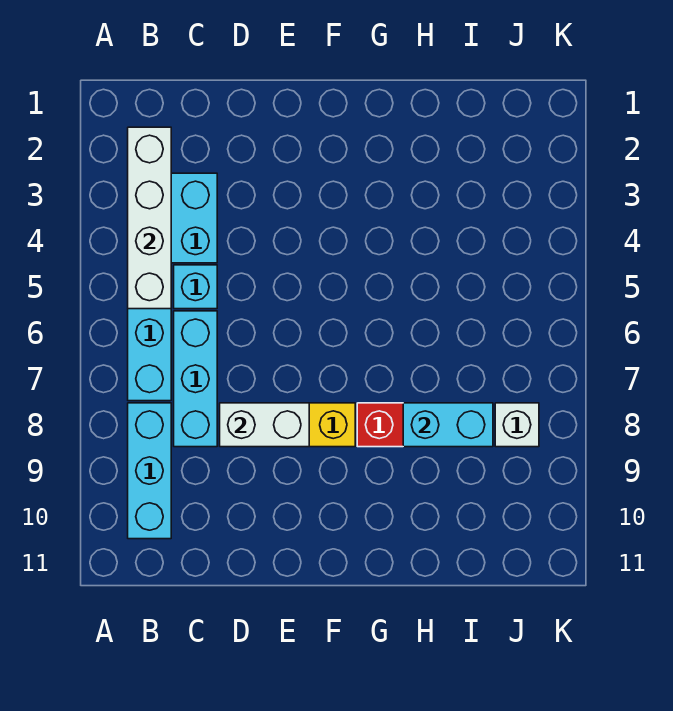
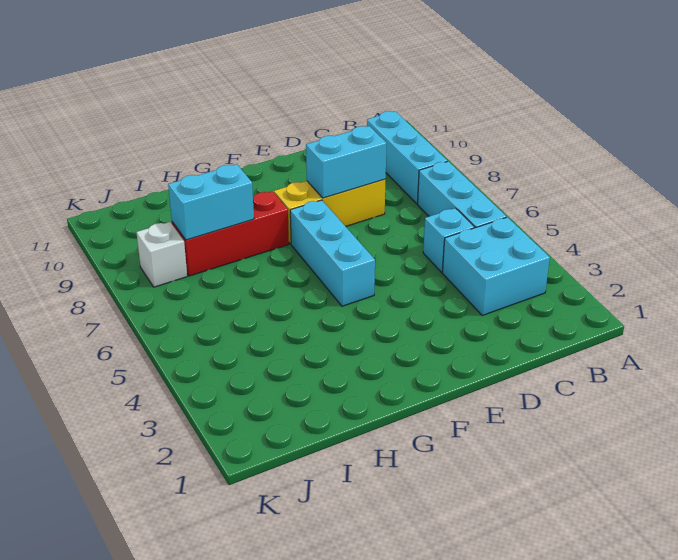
white 1x4 brick [128,127,171,309] -> none
cyan 1x3 brick [174,311,217,447] -> cyan 1x3 brick moved to [290,200,375,306]
white 1x2 brick [220,403,309,447] -> cyan 1x2 brick [306,126,386,198]

